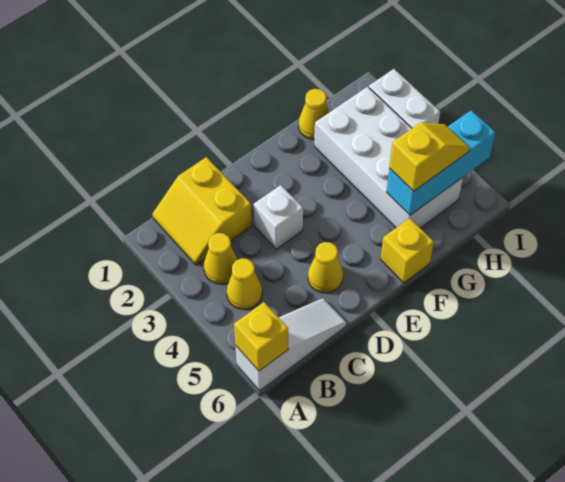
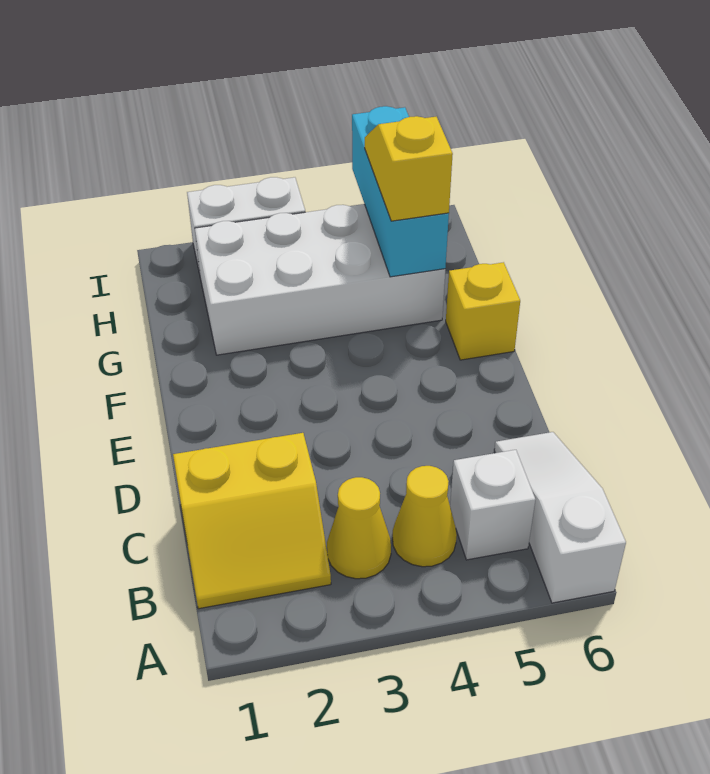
yellow 1x1 brick [234,302,288,371] -> none
white 1x1 brick [254,185,303,249] -> white 1x1 brick moved to [450,450,535,560]
yellow 1x1 cone [308,242,343,293] -> none
yellow 1x1 cone [299,89,329,139] -> none

